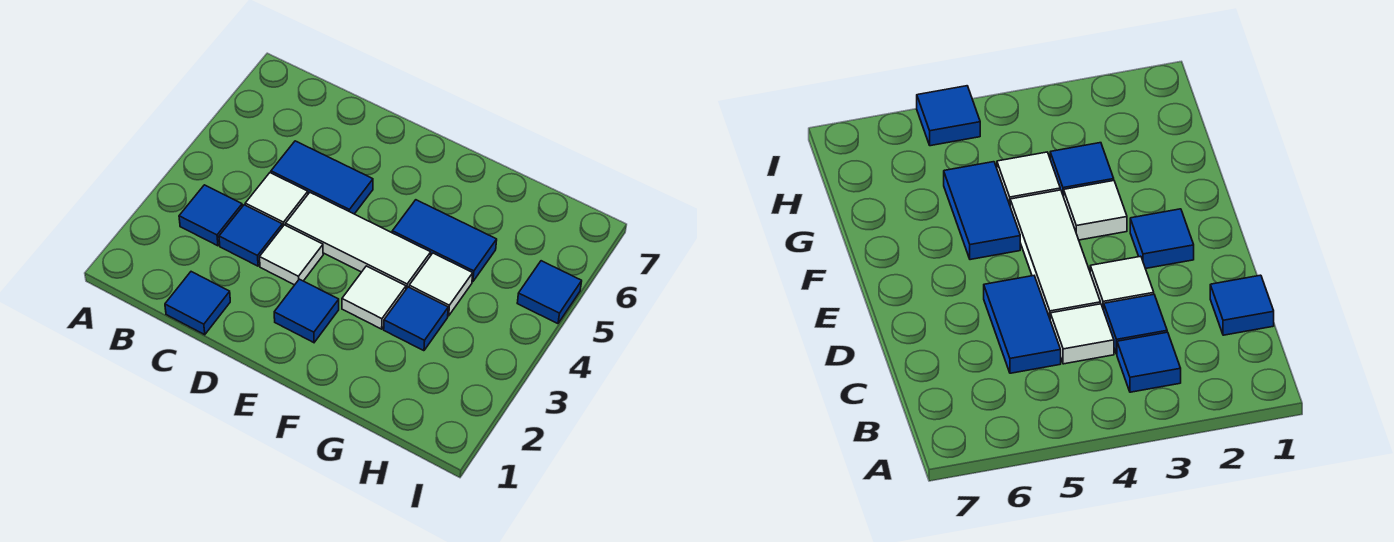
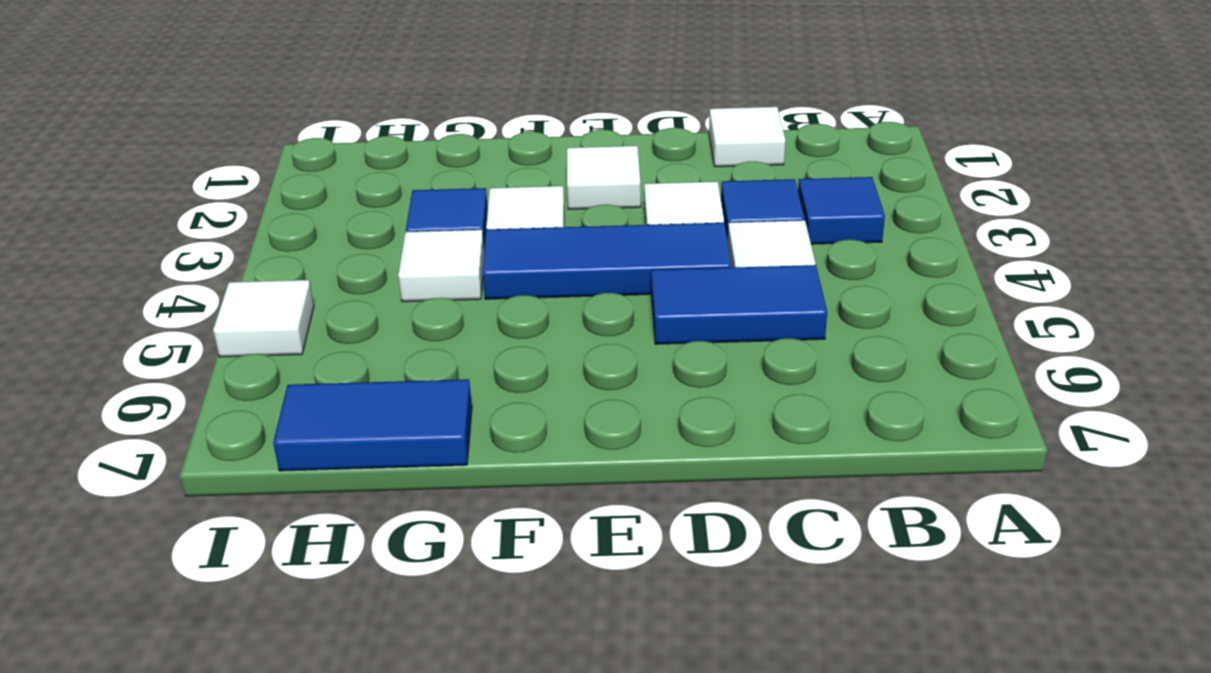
blue 1x1 tile [165,272,230,335] -> white 1x1 tile [709,107,785,167]
white 1x3 tile [286,193,431,289] -> blue 1x3 tile [483,223,731,299]
blue 1x1 tile [274,279,339,343] -> white 1x1 tile [567,146,641,209]
blue 1x2 tile [392,200,497,281] -> blue 1x2 tile moved to [273,379,472,471]
blue 1x1 tile [517,261,582,324] -> white 1x1 tile [213,280,314,357]

